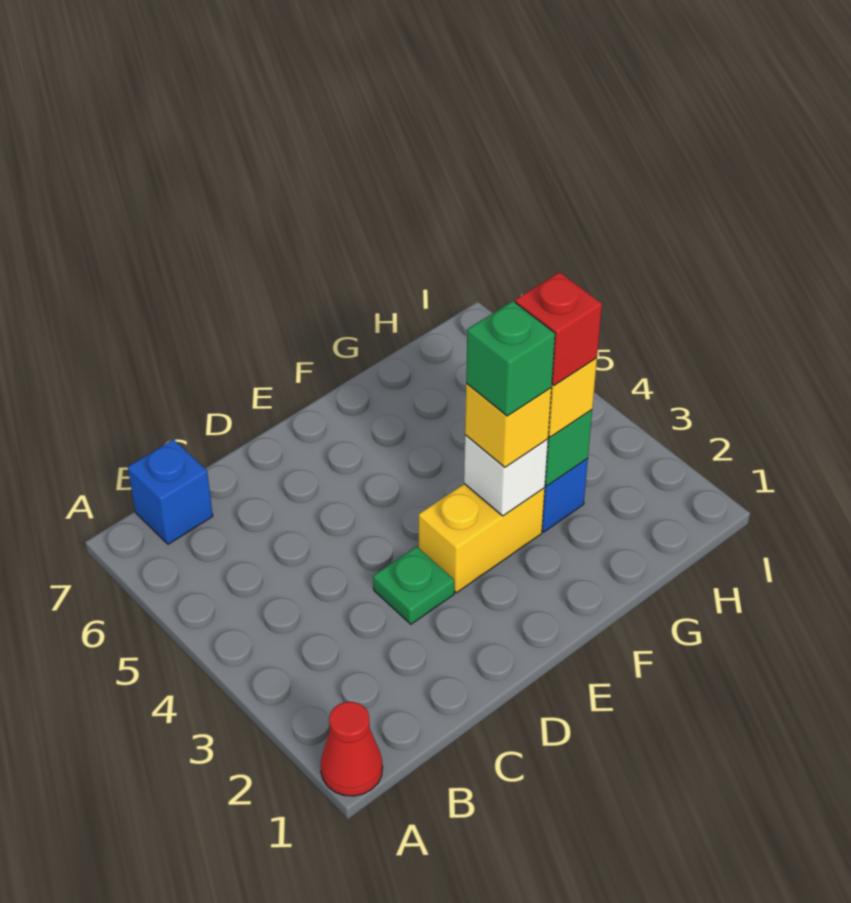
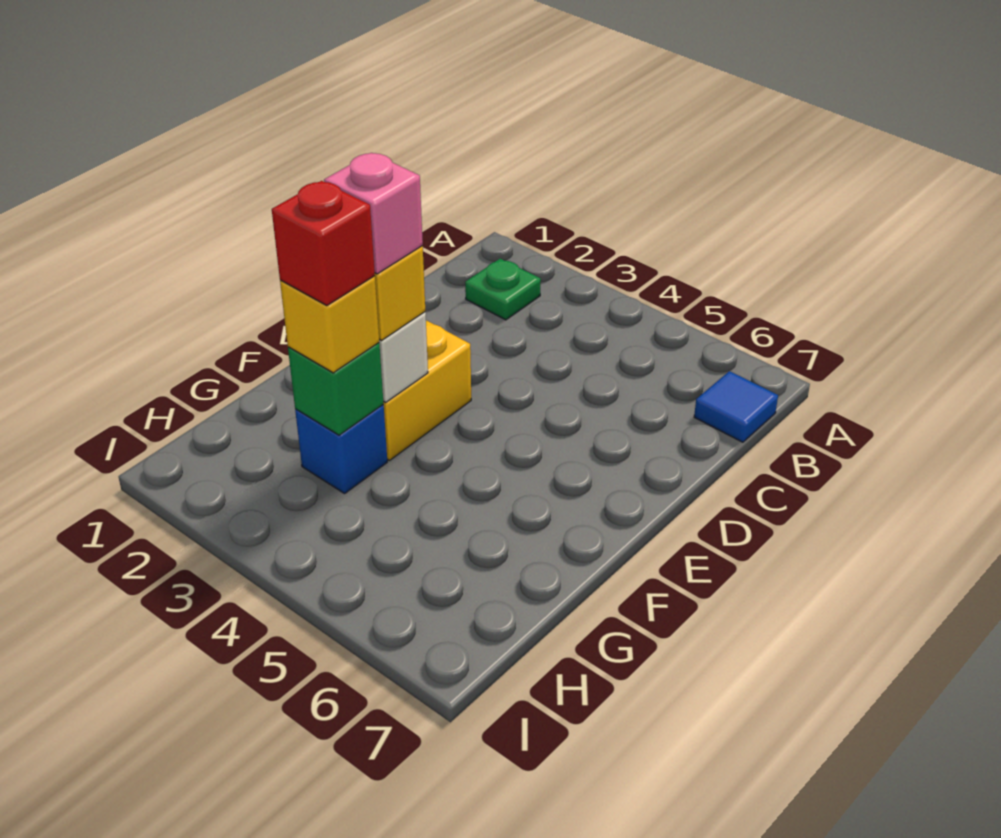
red 1x1 cone [321,702,383,796] -> none
blue 1x1 brick [128,439,213,544] -> blue 1x1 tile [694,371,778,442]
green 1x1 plate [373,546,454,624] -> green 1x1 plate moved to [465,259,541,320]
green 1x1 brick [466,301,555,416] -> pink 1x1 brick [324,153,423,274]

